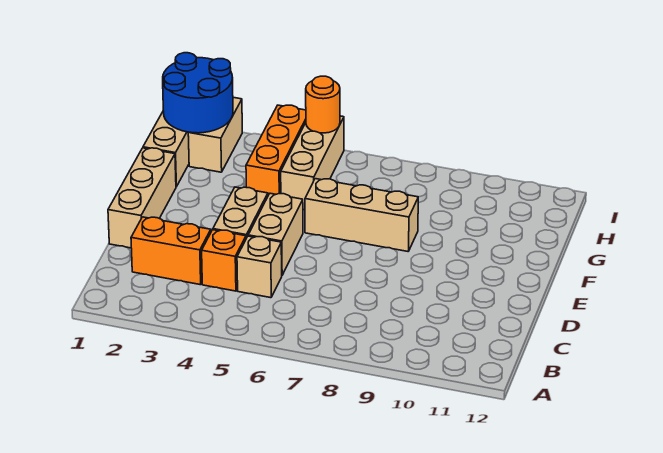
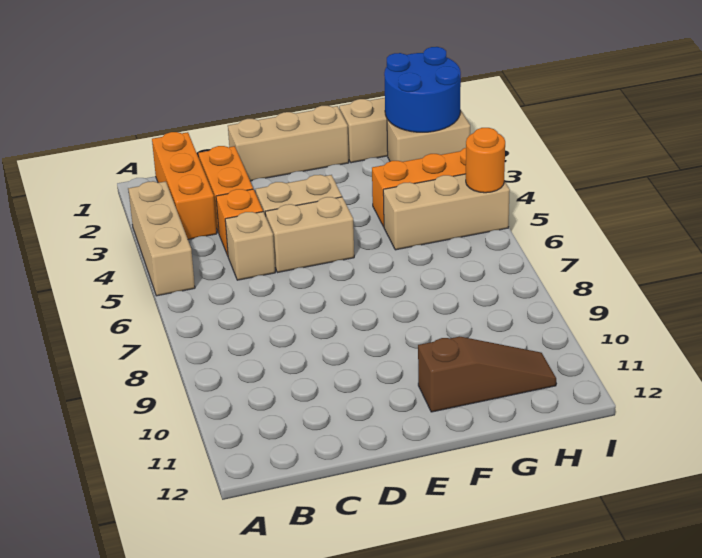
none -> orange 1x3 brick [152,132,217,239]
tan 1x3 brick [305,179,418,251] -> tan 1x3 brick moved to [128,181,195,296]
none -> brown 1x3 slope [418,336,556,412]

